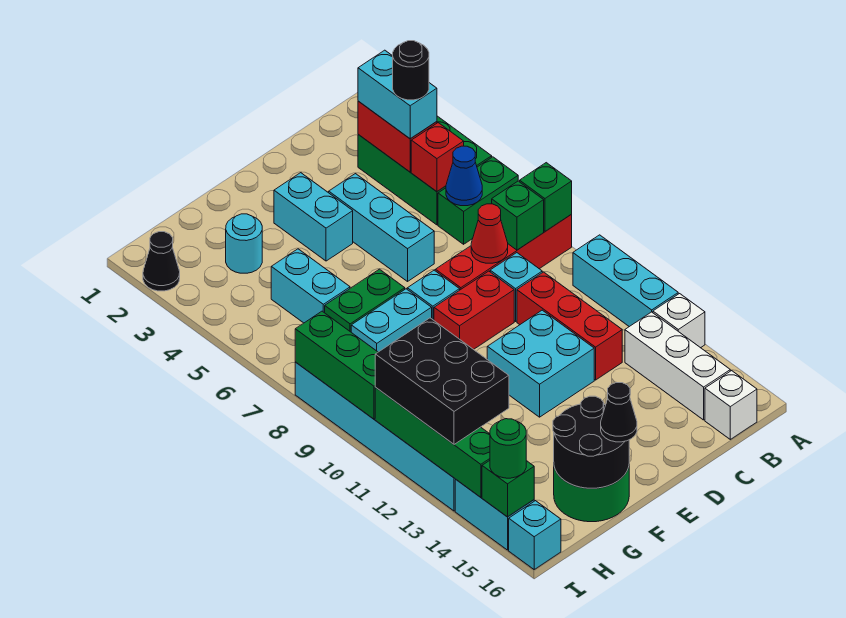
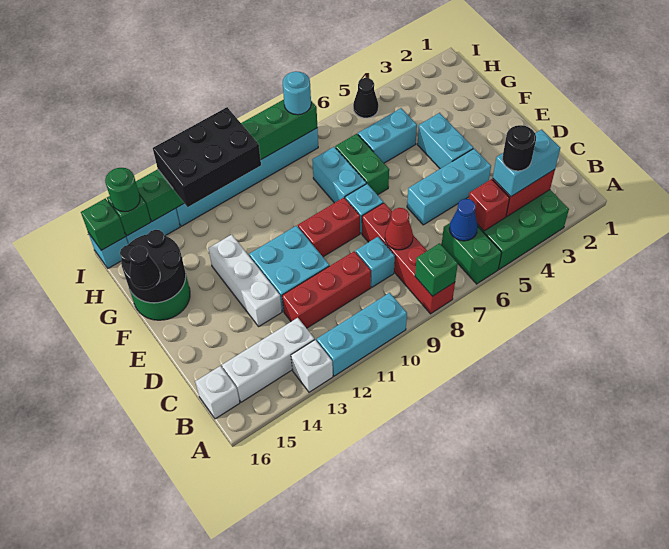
green 1x1 brick [492,181,544,250] -> green 1x1 brick moved to [81,198,126,250]
red 1x2 brick [434,271,514,350] -> red 1x2 brick turned to [298,198,360,257]
none -> white 1x3 brick [208,235,282,326]
cyan 1x2 brick [274,173,353,261] -> cyan 1x2 brick turned to [417,113,473,169]
cyan 1x1 round brick [226,214,262,273] -> cyan 1x1 round brick moved to [283,71,311,115]
black 1x1 cone [143,232,180,291] -> black 1x1 cone moved to [353,78,378,118]

